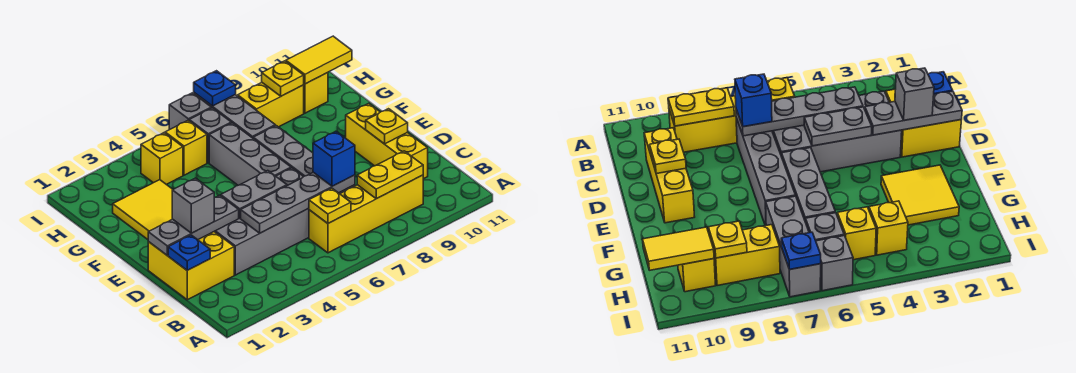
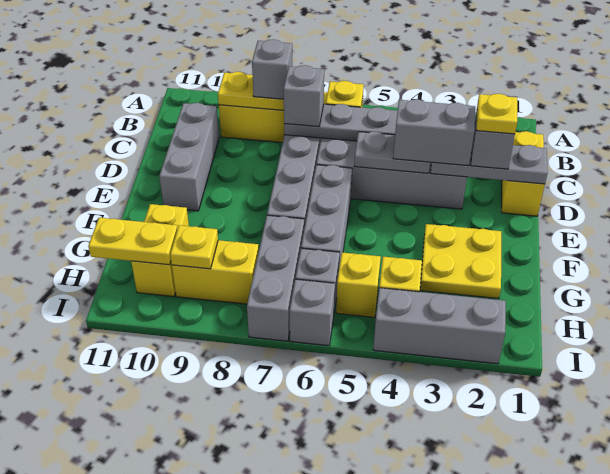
none -> grey 1x1 brick [252,39,292,99]
yellow 2x2 brick [148,232,234,300] -> yellow 1x2 brick [502,131,545,216]
blue 1x1 plate [168,235,210,270] -> none
blue 1x1 brick [313,131,355,186] -> grey 1x1 brick [283,65,324,127]
yellow 1x3 brick [346,103,428,179] -> grey 1x3 brick [159,103,219,211]
none -> grey 1x2 brick [393,99,475,166]
yellow 1x1 plate [366,109,408,144] -> yellow 1x1 plate moved to [477,94,517,134]
yellow 2x2 tile [113,180,173,239] -> yellow 2x2 plate [420,224,501,299]
yellow 1x1 brick [304,73,328,113] -> yellow 1x2 brick [131,204,189,297]
yellow 1x2 tile [286,36,352,84] -> yellow 1x2 plate [88,218,177,265]
none -> grey 1x3 brick [373,288,506,364]
blue 1x1 plate [194,71,236,106] -> none

